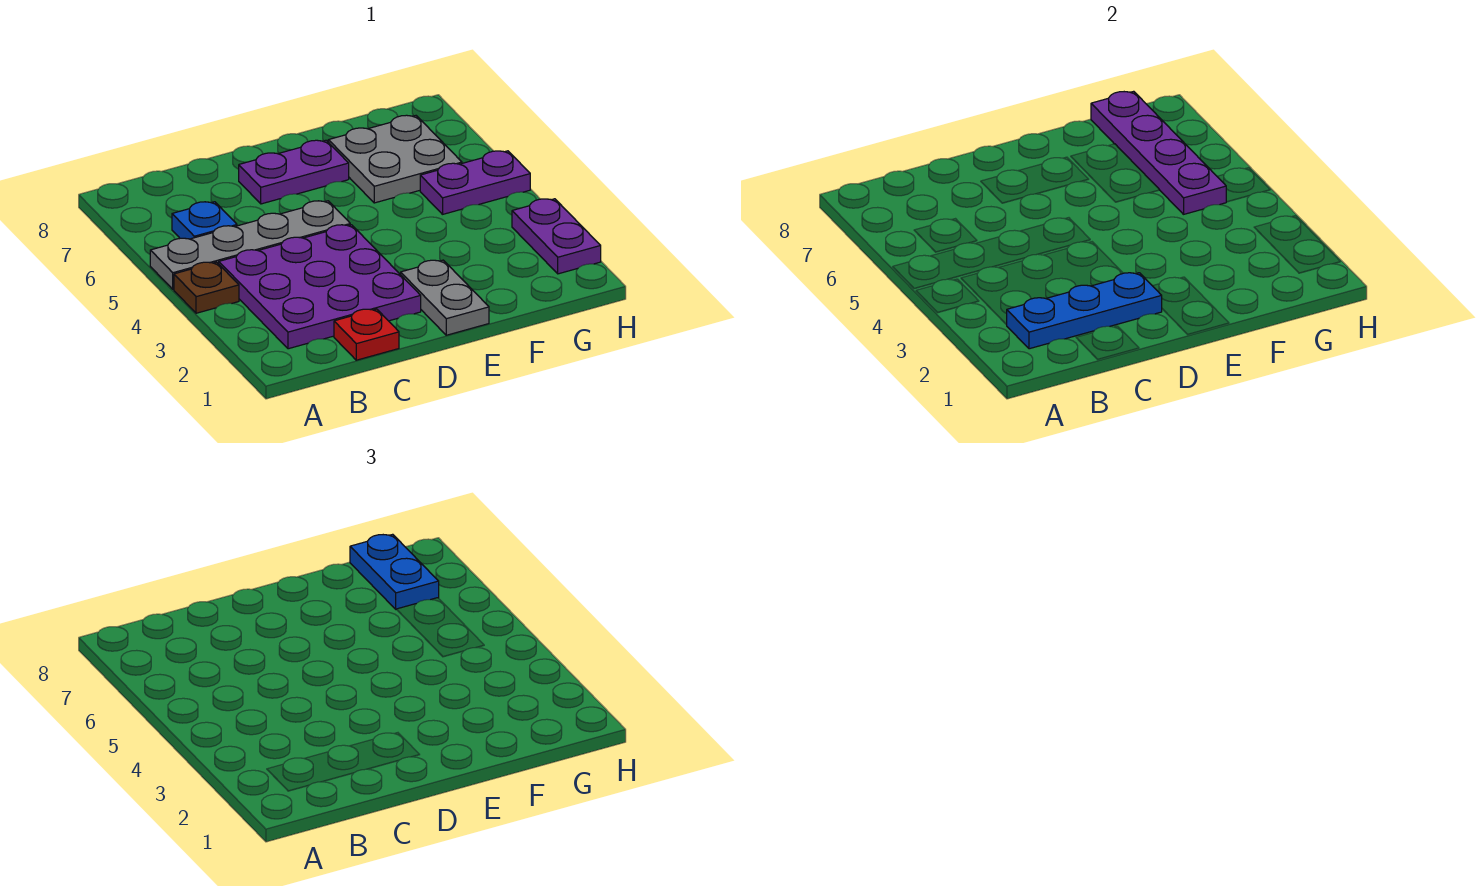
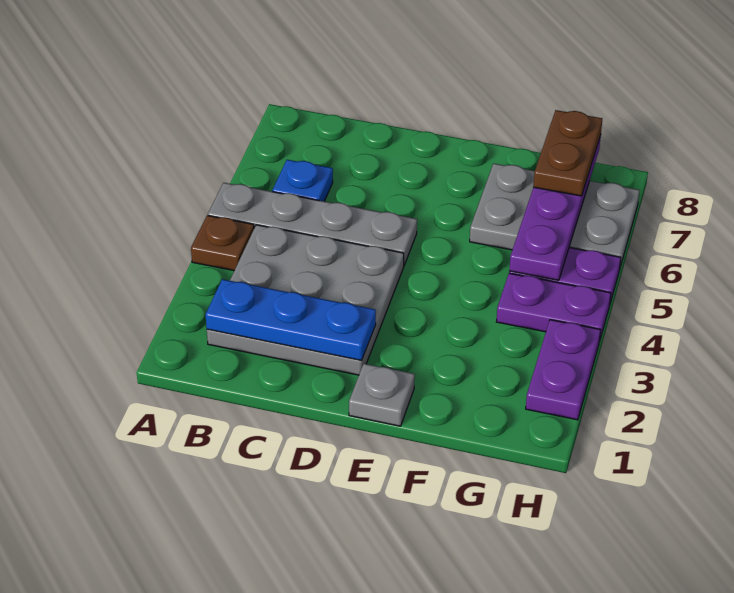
purple 3x3 plate [219,225,421,349] -> grey 3x3 plate [207,225,404,375]
red 1x1 plate [334,309,399,360] -> none
purple 1x2 plate [239,140,349,204] -> purple 1x2 plate moved to [497,273,611,342]
grey 1x2 plate [401,260,489,335] -> grey 1x1 plate [349,364,415,426]
grey 2x2 plate [328,115,462,203] -> grey 2x3 plate [470,164,640,270]
blue 1x2 plate [350,534,439,609] -> brown 1x2 plate [533,110,602,196]

